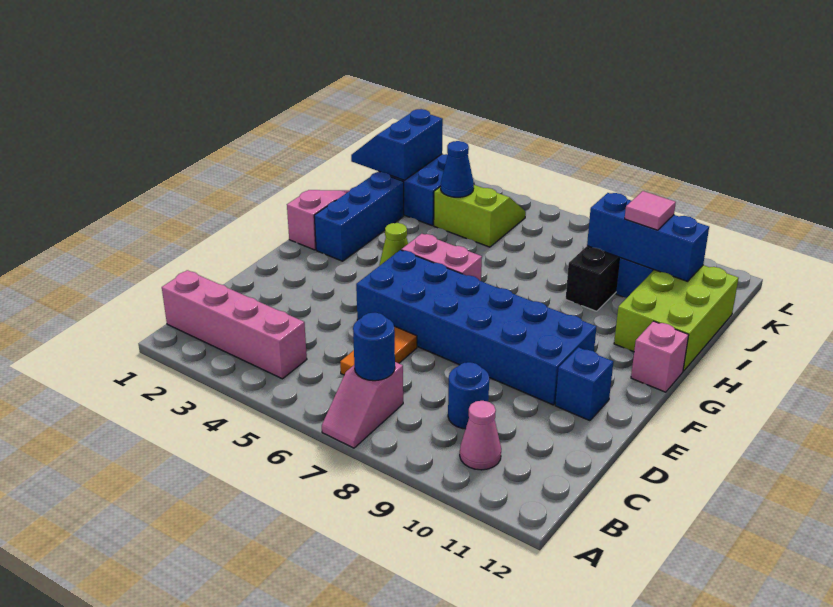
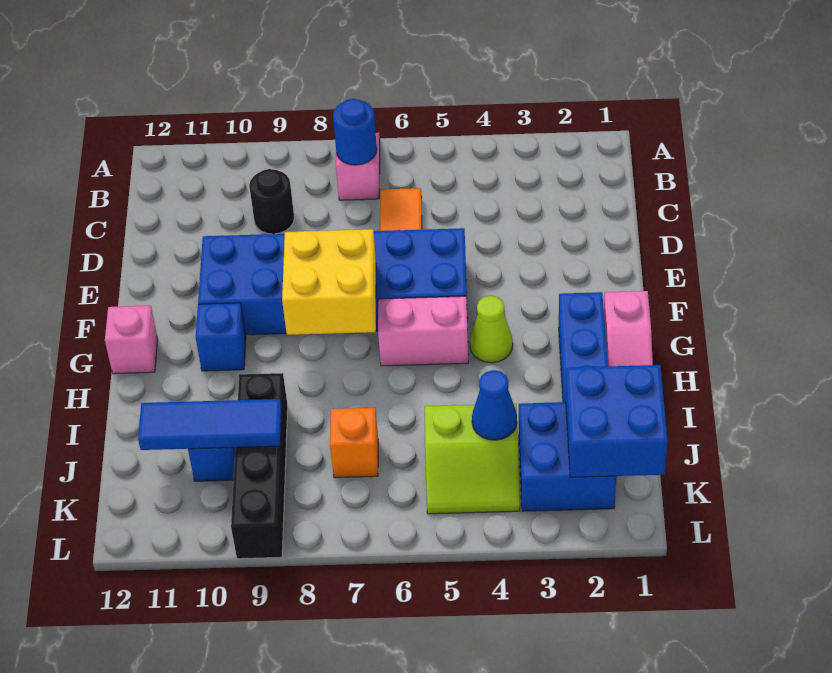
pink 1x4 brick [162,270,307,379] -> none
pink 1x1 cone [460,401,501,470] -> none
blue 1x1 round brick [448,362,489,429] -> black 1x1 round brick [249,169,294,234]
blue 1x1 brick [555,347,613,421] -> blue 1x1 brick moved to [196,303,246,371]
none -> yellow 2x2 brick [282,229,376,335]
lime 2x3 brick [614,265,739,371] -> none
blue 2x2 slope [351,109,443,180] -> blue 2x2 brick [566,365,668,477]
none -> orange 1x1 brick [330,408,378,478]
blue 1x3 brick [587,193,709,281] -> blue 1x3 tile [138,399,282,450]
pink 1x1 tile [625,191,676,230] -> none

